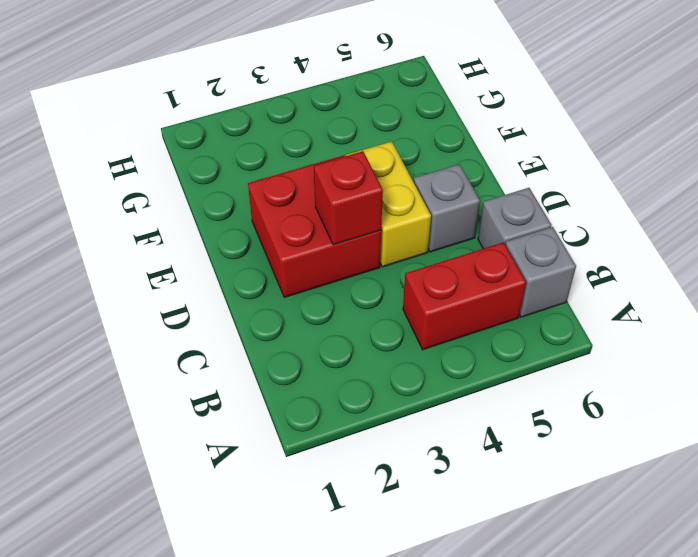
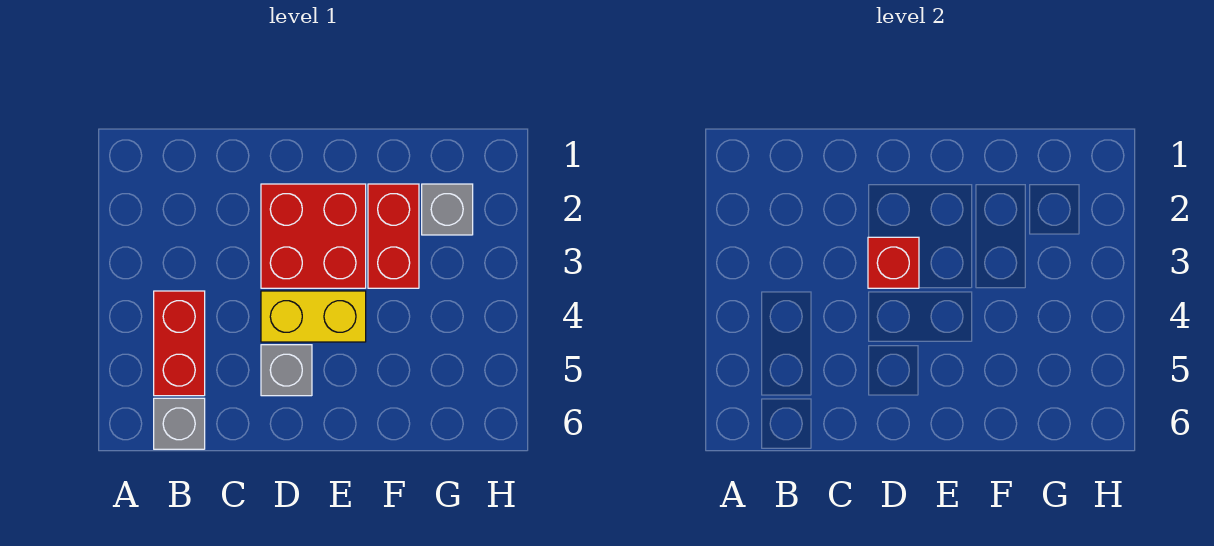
grey 1x1 brick [478,188,552,249] -> grey 1x1 brick moved to [422,184,473,235]
none -> red 1x2 brick [368,184,419,288]

